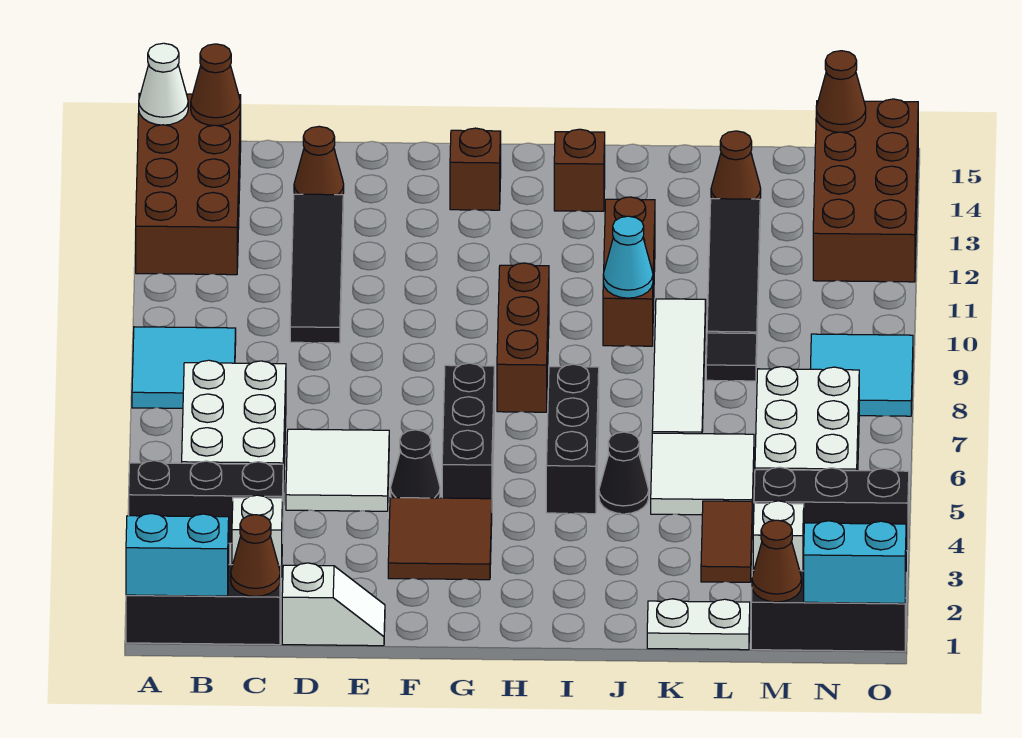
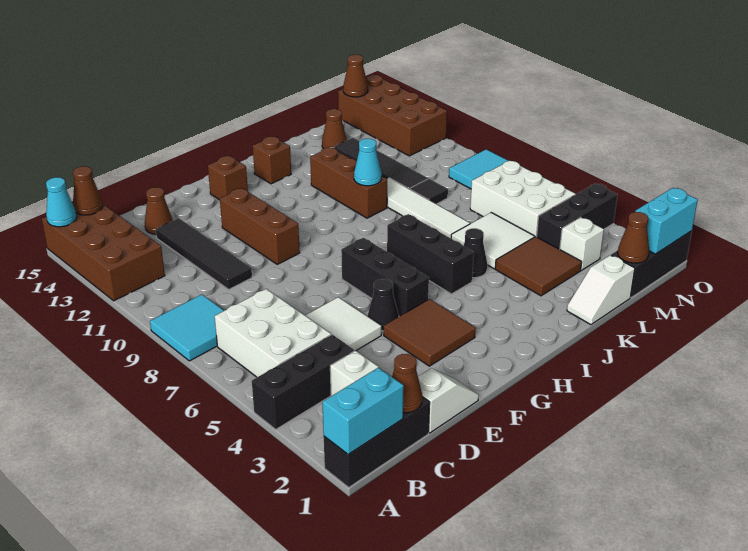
white 1x1 cone [139,43,188,125] -> cyan 1x1 cone [46,177,77,227]
brown 1x3 brick [497,263,549,412] -> brown 1x3 brick moved to [220,188,300,264]
white 1x2 plate [647,599,750,650] -> white 1x2 slope [567,255,635,325]
brown 1x2 tile [701,501,752,582] -> brown 2x2 tile [495,237,582,296]

